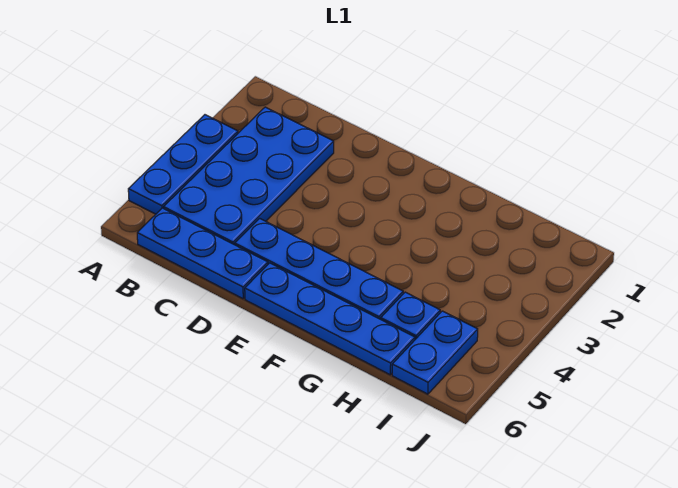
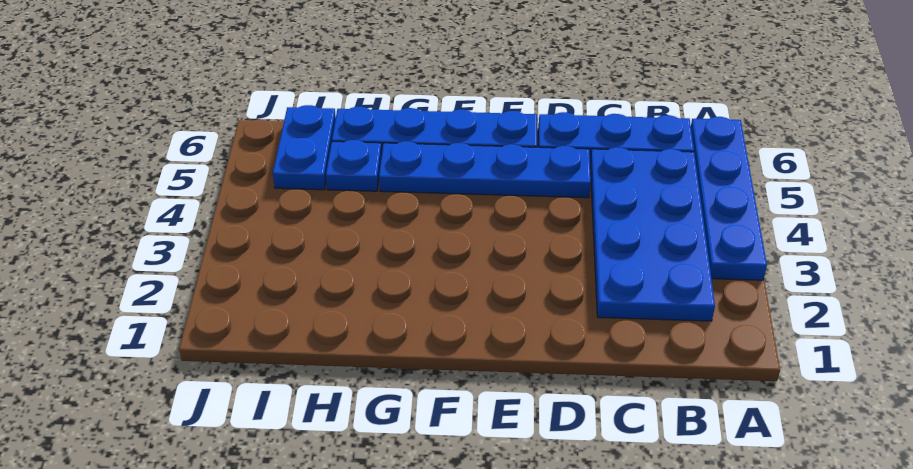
blue 1x3 plate [128,115,238,214] -> blue 1x4 plate [691,117,767,280]

